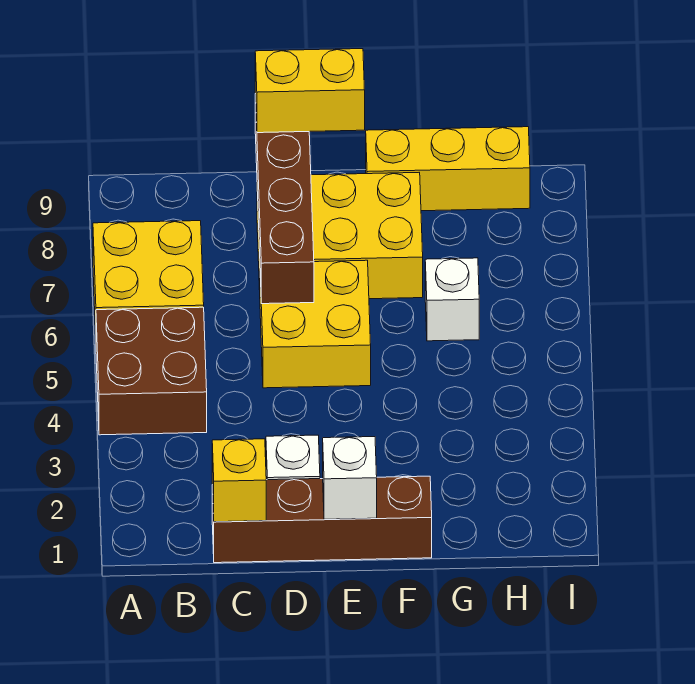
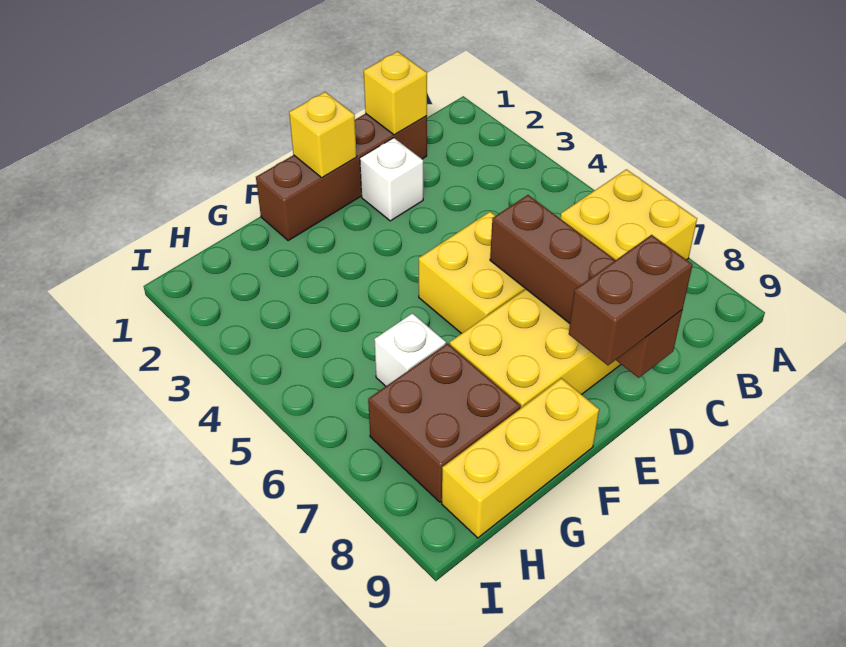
brown 2x2 brick [96,307,207,435] -> brown 2x2 brick moved to [368,343,521,502]
yellow 1x2 brick [255,49,365,133] -> brown 1x2 brick [569,235,693,365]
white 1x1 brick [323,437,377,519] -> yellow 1x1 brick [289,92,357,178]

